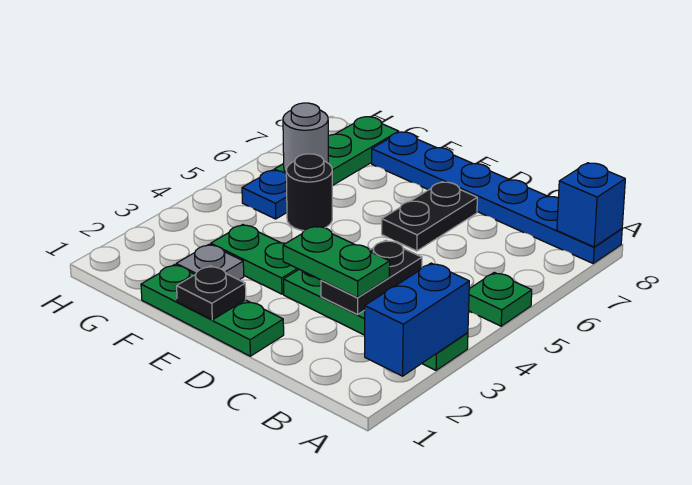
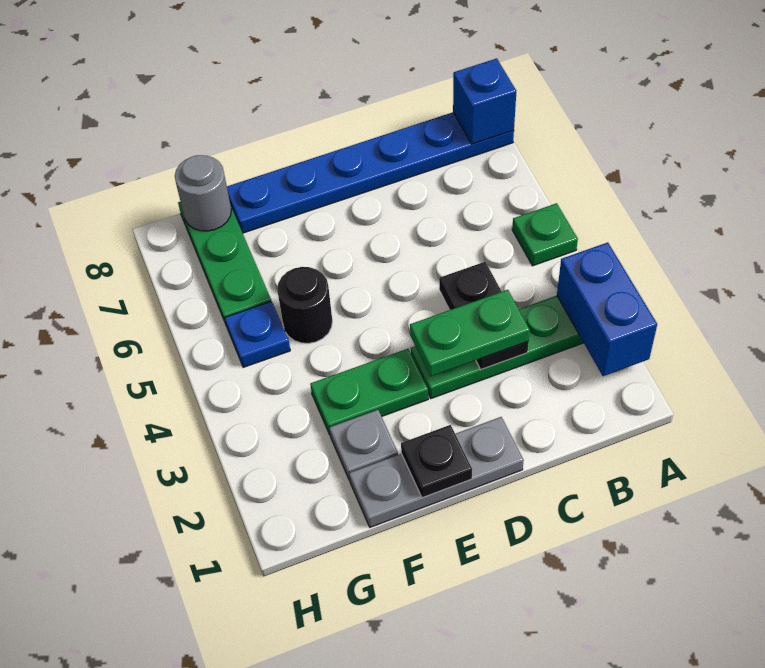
green 1x3 plate [141,265,284,356] -> grey 1x3 plate [349,417,524,527]
black 1x2 plate [382,182,477,251] -> none
grey 1x1 round brick [283,103,328,172] -> grey 1x1 round brick moved to [175,155,231,231]

